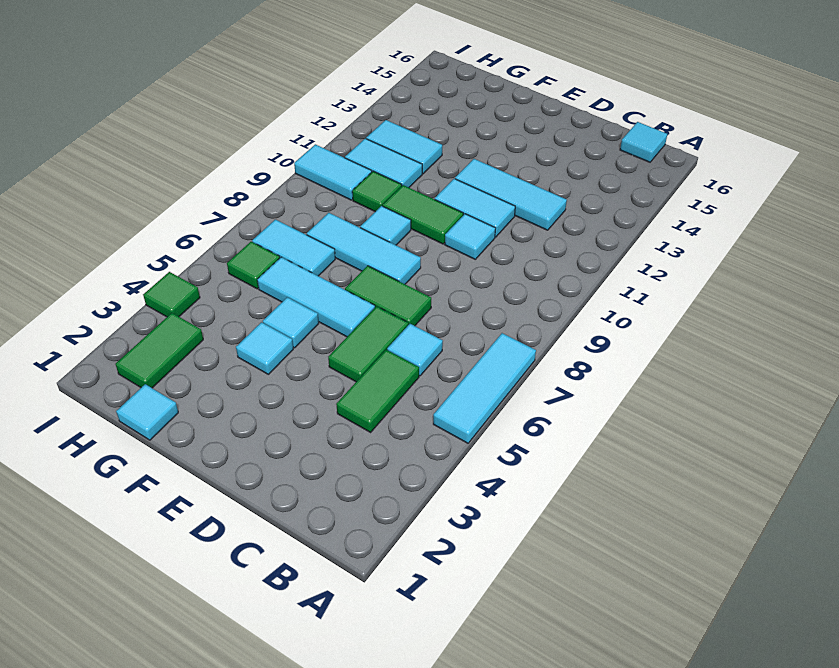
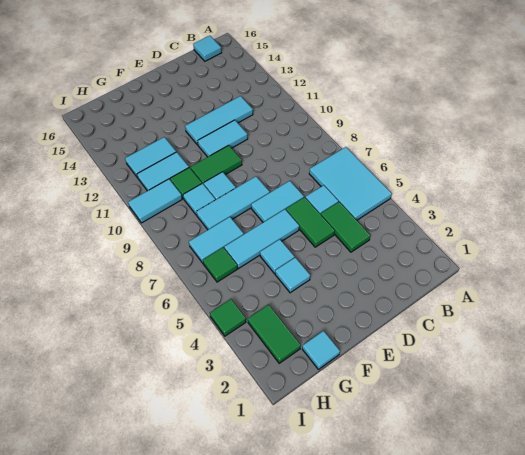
cyan 1x3 tile [433,333,536,443] -> cyan 2x3 tile [309,147,392,220]
green 1x2 tile [345,266,431,326] -> cyan 1x2 tile [251,181,304,222]
cyan 1x1 tile [445,214,495,259] -> cyan 1x1 tile moved to [183,184,215,215]

